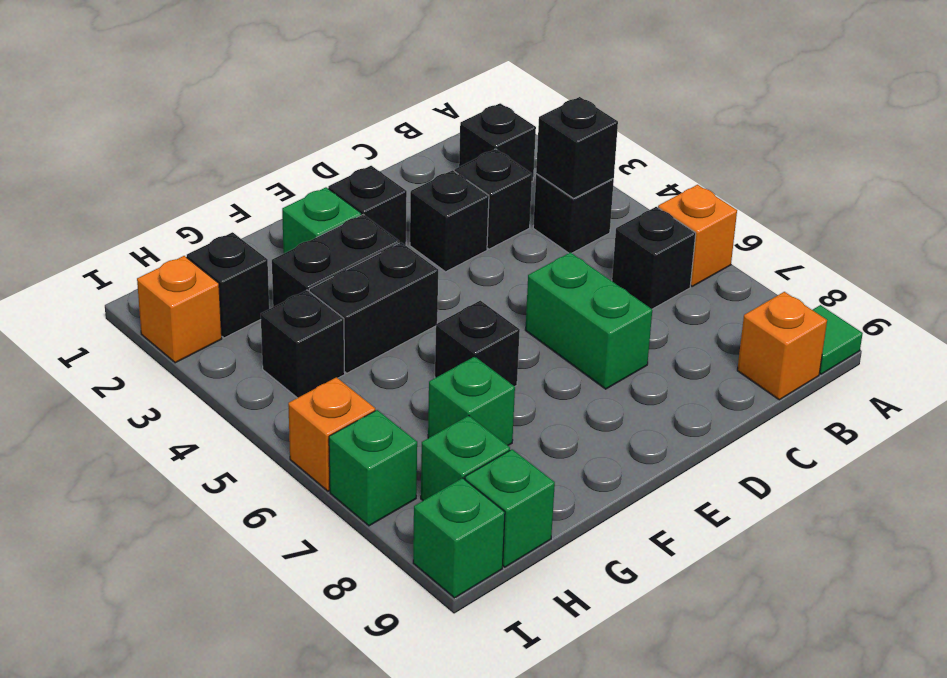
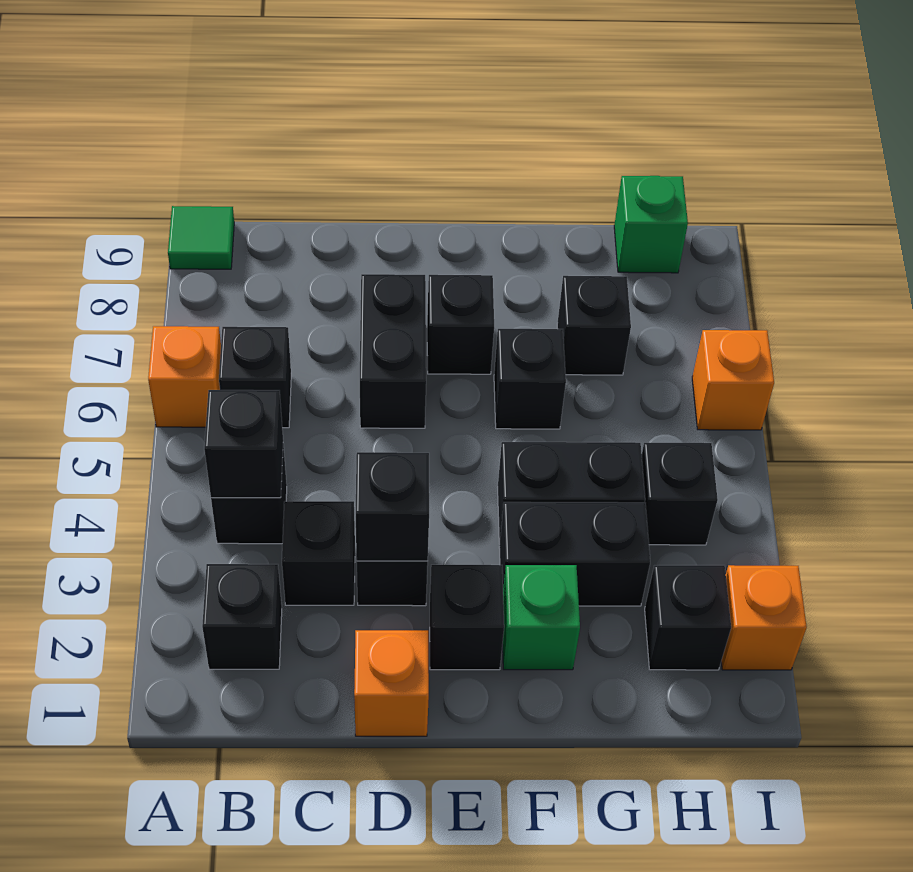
orange 1x1 brick [737,292,827,400] -> orange 1x1 brick moved to [354,630,429,736]
none -> black 1x1 brick [356,452,429,561]
green 1x2 brick [525,252,652,389] -> black 1x2 brick [360,274,426,428]
none -> black 1x1 brick [427,275,494,374]
green 1x1 brick [428,357,515,445] -> black 1x1 brick [557,276,631,375]
green 1x1 brick [421,416,510,501] -> none
green 1x1 brick [329,410,417,526] -> none
green 1x1 brick [413,478,505,598] -> none

